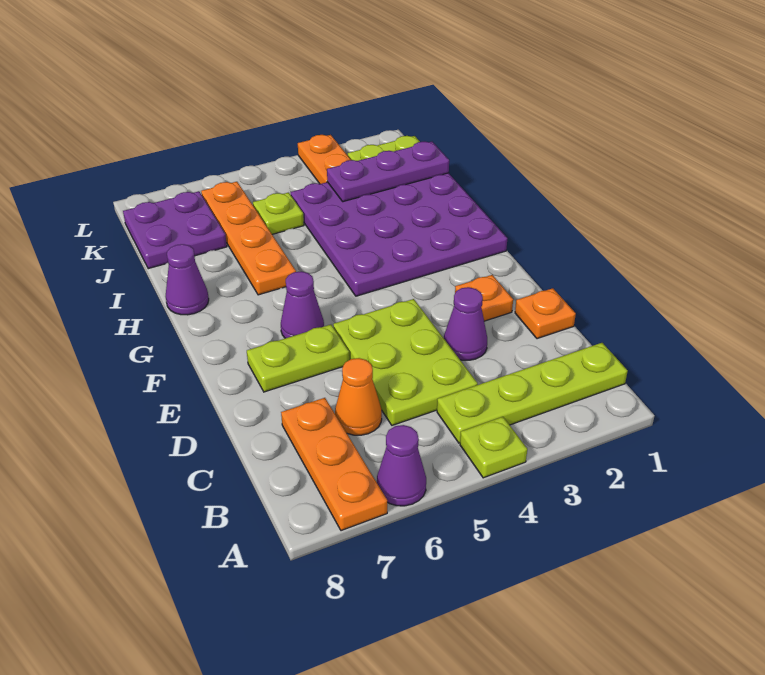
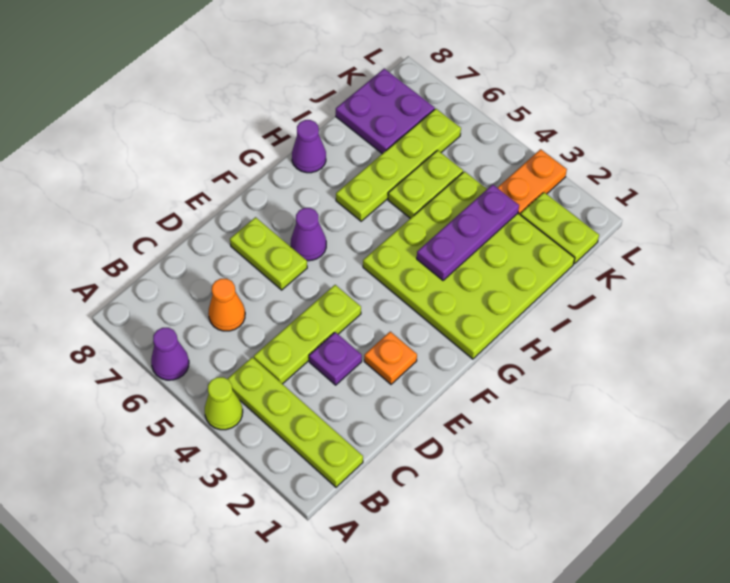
lime 1x1 plate [460,417,527,478] -> lime 1x1 cone [205,377,243,430]
orange 1x3 plate [281,398,387,531] -> none
lime 2x3 plate [333,299,478,425] -> lime 1x3 plate [254,285,361,384]
orange 1x1 plate [515,288,576,339] -> none
purple 1x1 cone [444,287,487,360] -> purple 1x1 plate [309,332,362,385]
purple 4x4 plate [291,173,507,296] -> lime 4x4 plate [363,171,575,359]
orange 1x4 plate [201,182,296,295] -> lime 1x4 plate [336,109,461,221]
purple 1x3 plate [327,142,449,202] -> purple 1x3 plate turned to [417,184,519,280]
lime 1x1 plate [253,193,304,234] -> lime 1x2 plate [388,150,463,218]

